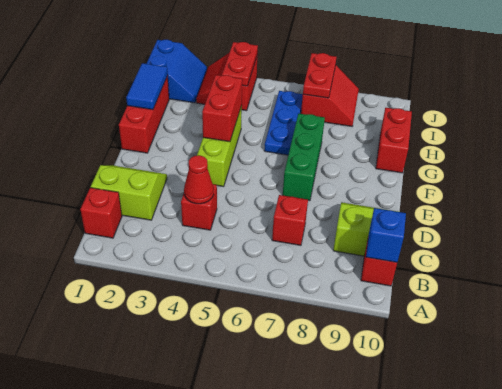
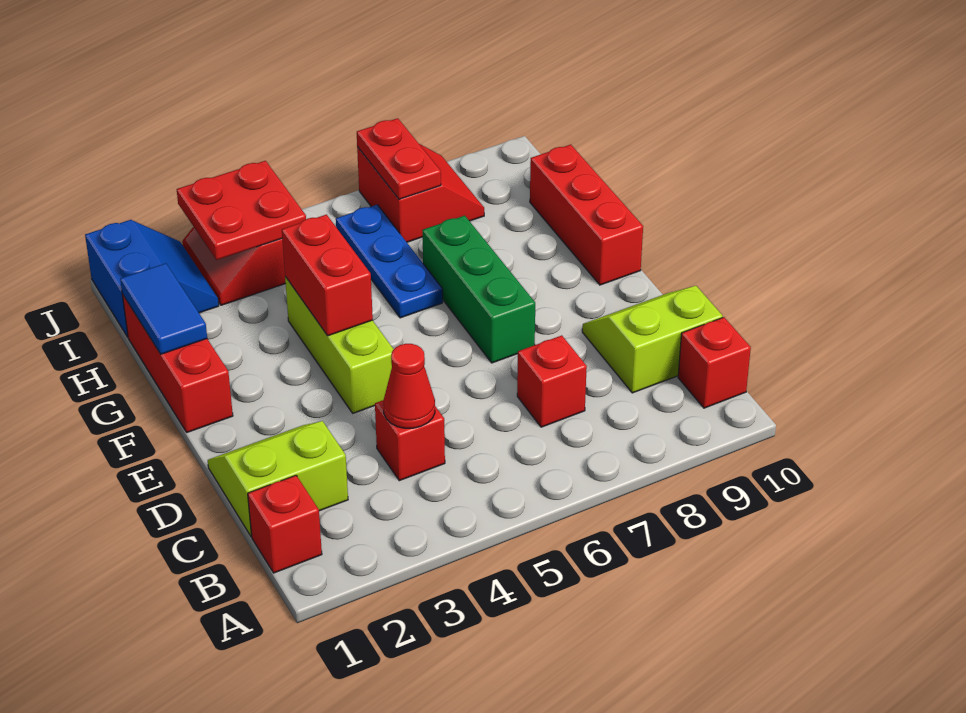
blue 1x1 brick [366,208,406,262] -> none
red 1x2 brick [376,108,412,173] -> red 1x3 brick [530,145,643,285]
red 1x2 plate [222,42,258,86] -> red 2x2 plate [177,161,306,260]

